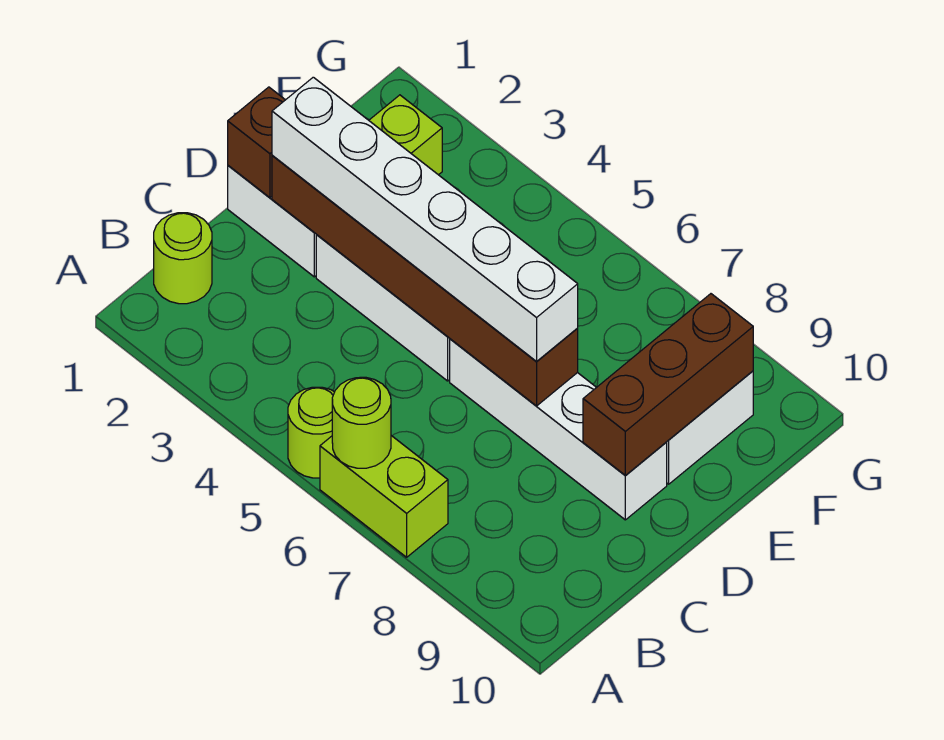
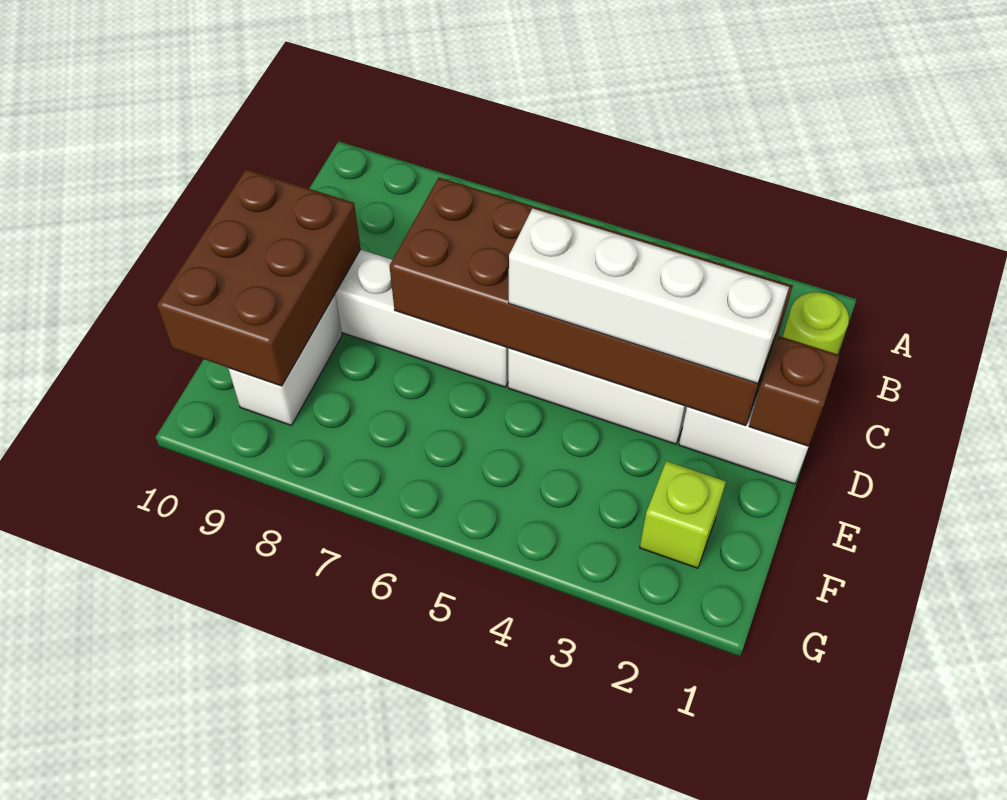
lime 1x1 round brick [288,387,334,478] -> none
lime 1x2 brick [320,436,448,557] -> none
lime 1x1 round brick [332,377,391,468] -> none
brown 1x6 brick [272,155,578,406] -> brown 2x6 brick [390,178,793,426]
white 1x6 brick [272,77,578,361] -> white 1x4 brick [509,209,789,384]
brown 1x3 brick [583,294,753,475] -> brown 2x3 brick [157,169,361,386]

